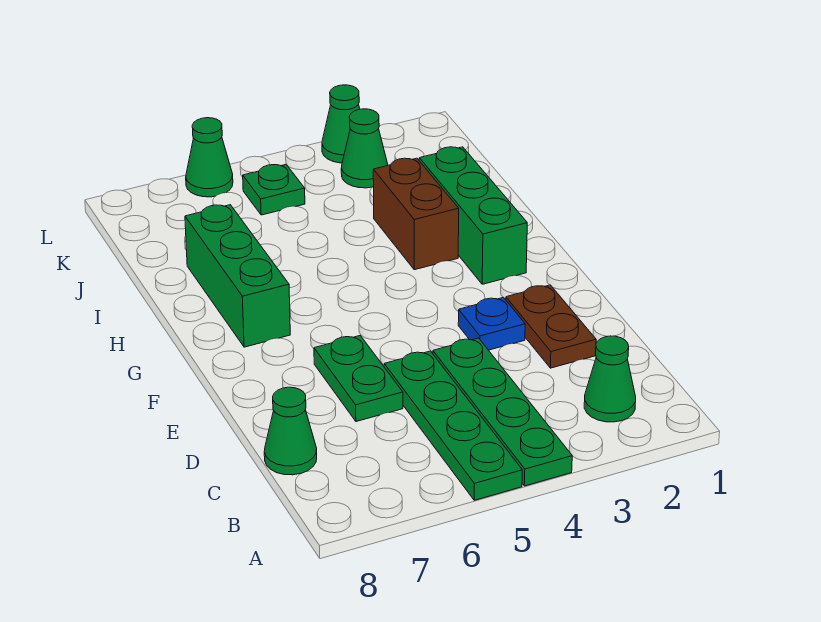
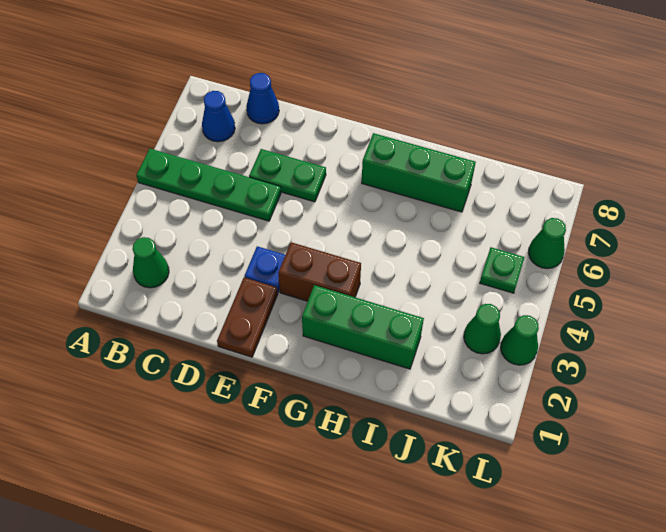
green 1x4 plate [433,338,572,486] -> none
none -> blue 1x1 cone [202,91,235,142]
green 1x1 cone [264,387,317,475] -> blue 1x1 cone [246,73,279,124]
brown 1x2 plate [506,285,596,368] -> brown 1x2 plate turned to [217,277,278,357]
brown 1x2 brick [373,158,459,270] -> brown 1x2 brick moved to [278,242,361,301]

